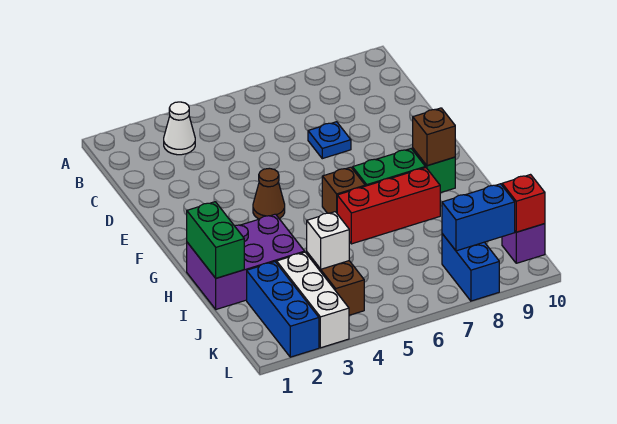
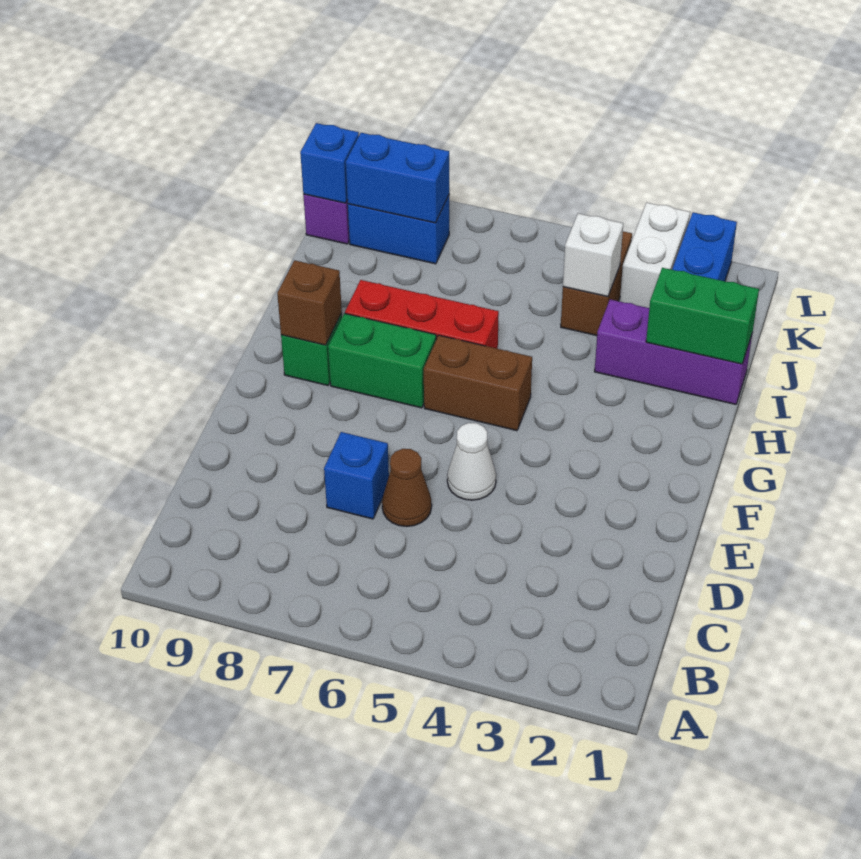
white 1x1 cone [164,102,195,155] -> white 1x1 cone moved to [447,423,496,500]
blue 1x1 plate [308,122,351,159] -> blue 1x1 brick [324,432,389,519]
brown 1x1 cone [253,168,285,219] -> brown 1x1 cone moved to [382,449,432,527]
brown 1x1 brick [322,167,365,213] -> brown 1x2 brick [424,335,532,431]
purple 2x3 brick [187,214,305,309] -> purple 1x3 brick [595,299,752,404]
green 1x2 brick [187,202,244,278] -> green 1x2 brick turned to [646,268,759,364]
white 1x3 brick [277,252,349,348] -> white 1x2 brick [620,203,690,308]
blue 1x2 brick [442,234,499,301] -> blue 1x2 brick turned to [348,195,449,264]
red 1x1 brick [502,175,545,232] -> blue 1x1 brick [300,123,359,203]

